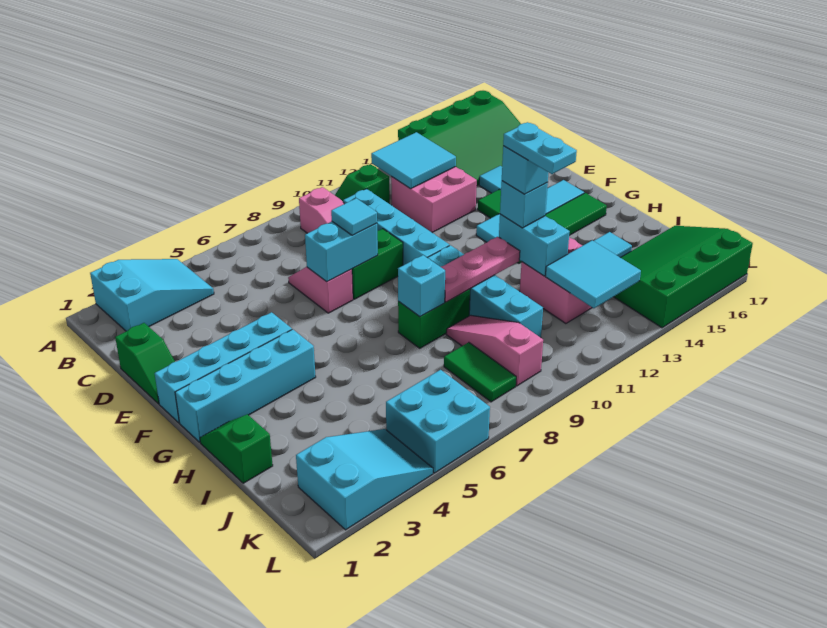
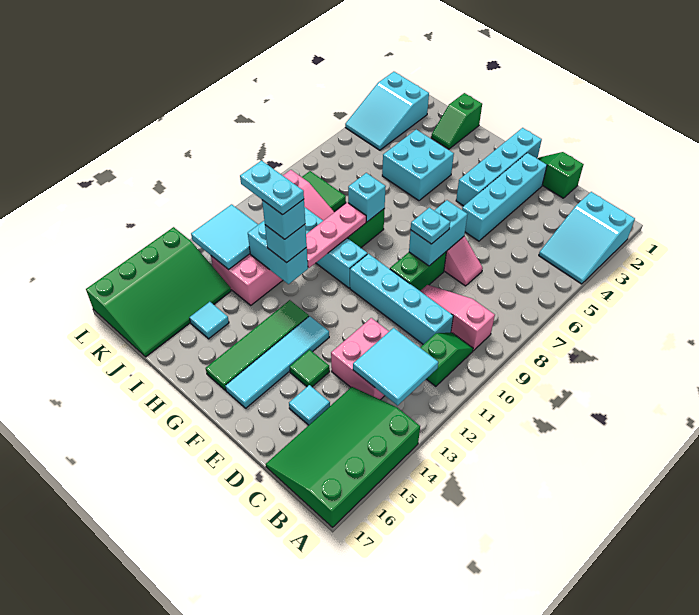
cyan 1x1 tile [331,198,377,236] -> cyan 1x1 plate [411,208,450,244]
cyan 1x4 brick [175,329,316,442] -> cyan 1x4 brick moved to [462,153,547,241]
green 1x2 slope [200,414,273,483] -> green 1x2 slope turned to [431,93,482,149]
cyan 2x2 brick [386,370,490,473] -> cyan 2x2 brick moved to [382,130,454,201]

